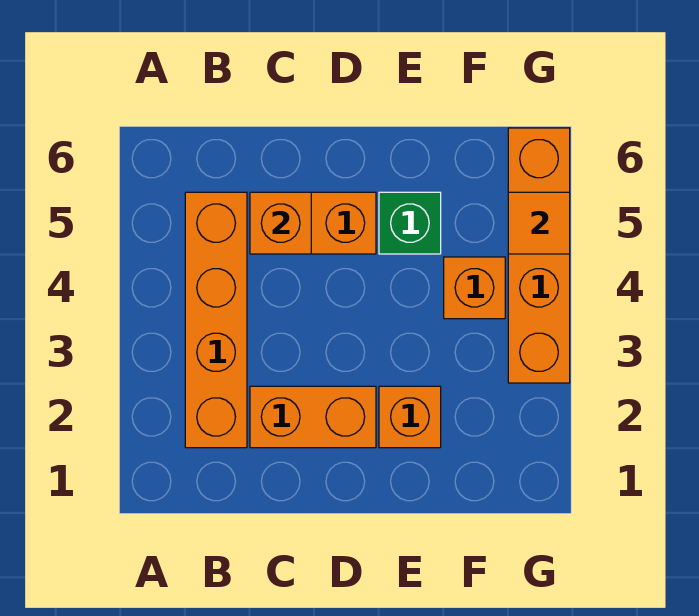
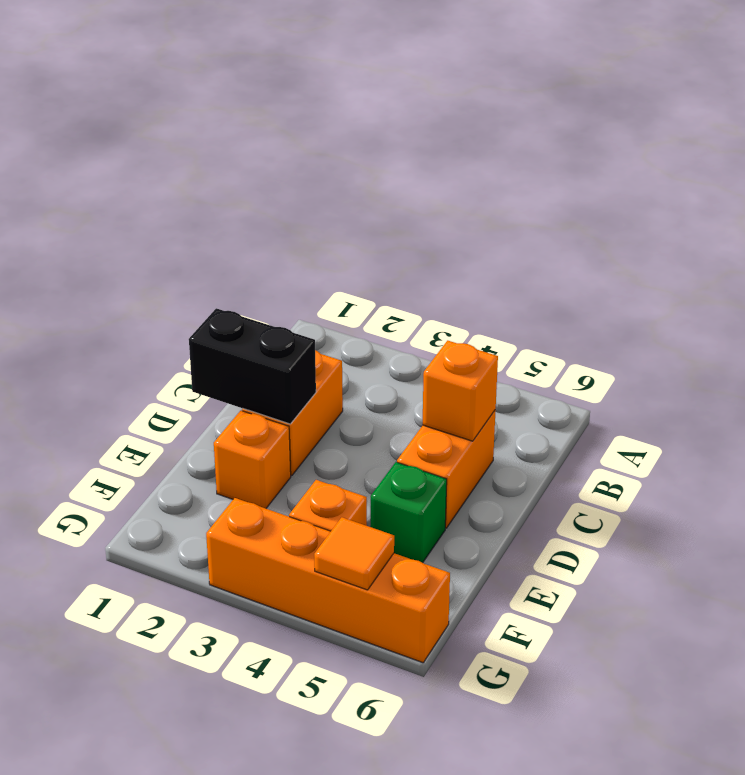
orange 1x4 brick [185,192,247,448] -> none
none -> black 1x2 brick [189,308,316,424]

